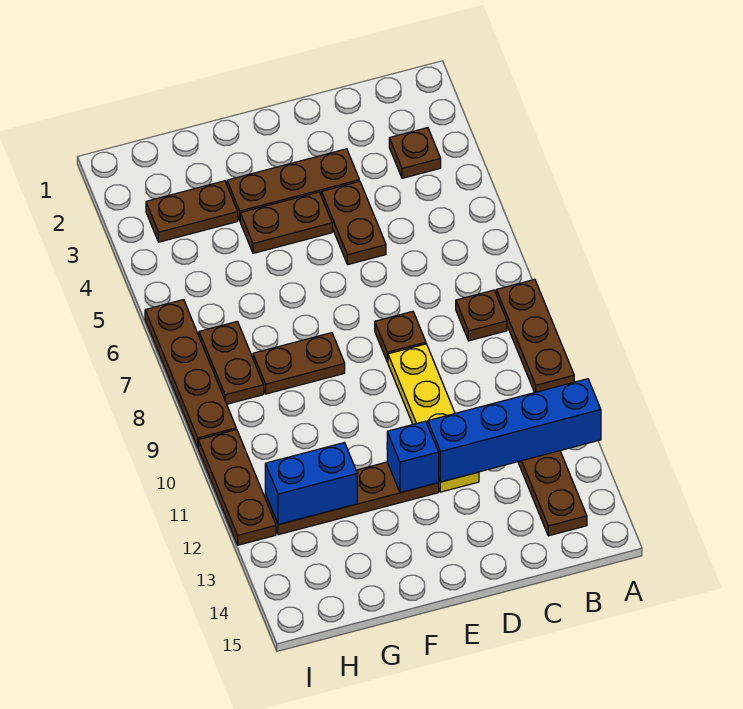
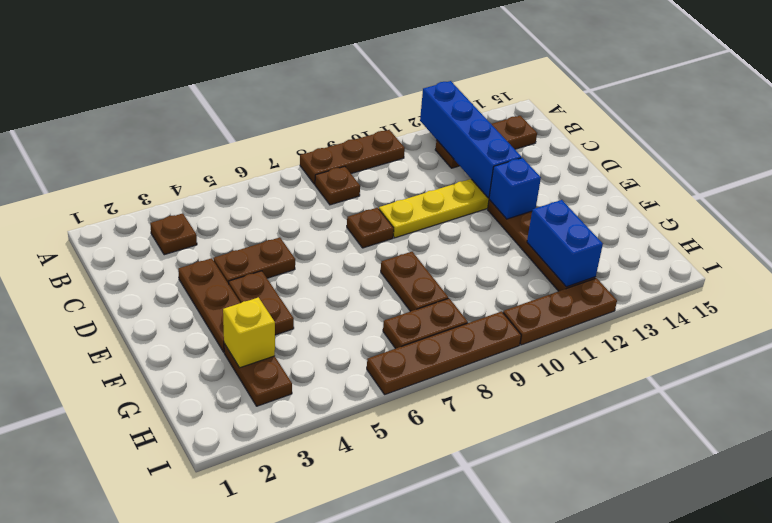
none -> yellow 1x1 brick [223,297,275,368]

